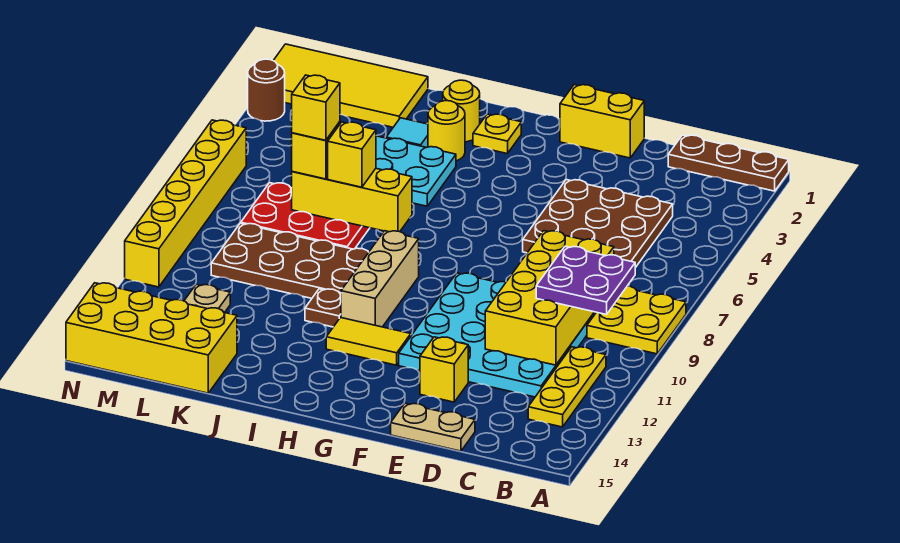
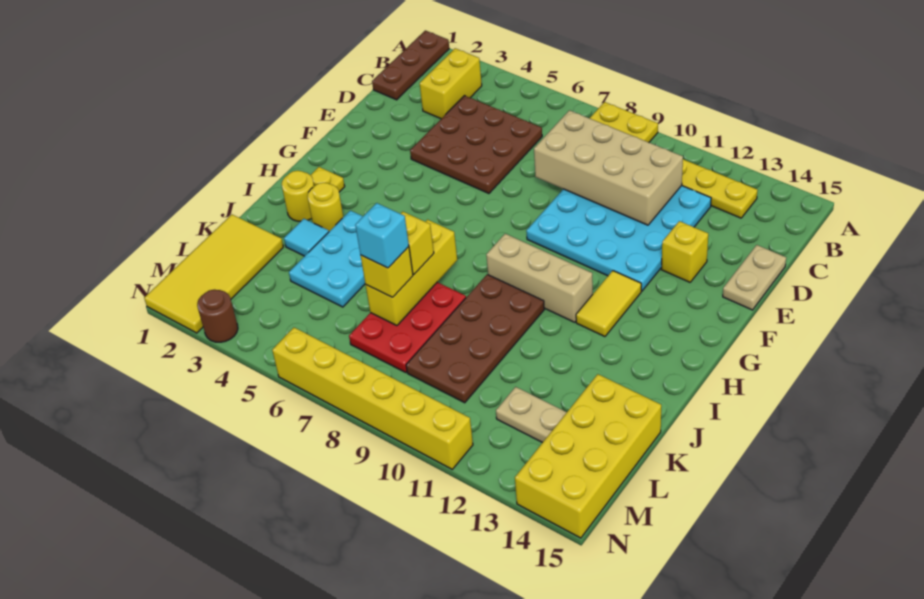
purple 2x2 plate [536,246,635,315] -> none
yellow 2x4 brick [485,231,614,365] -> tan 2x4 brick [534,110,683,225]
yellow 1x2 brick [560,85,644,158] -> yellow 1x2 brick moved to [420,48,482,119]
brown 1x1 plate [305,289,341,327] -> none
yellow 1x1 brick [292,75,340,141] -> cyan 1x1 brick [355,203,409,268]

